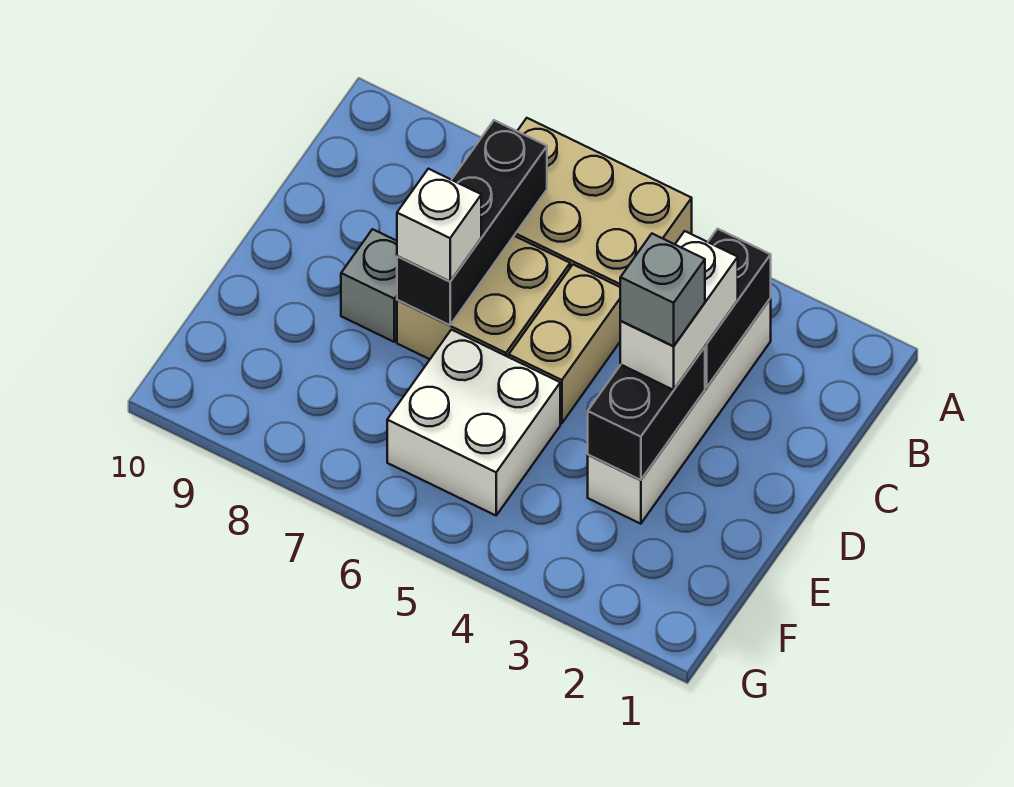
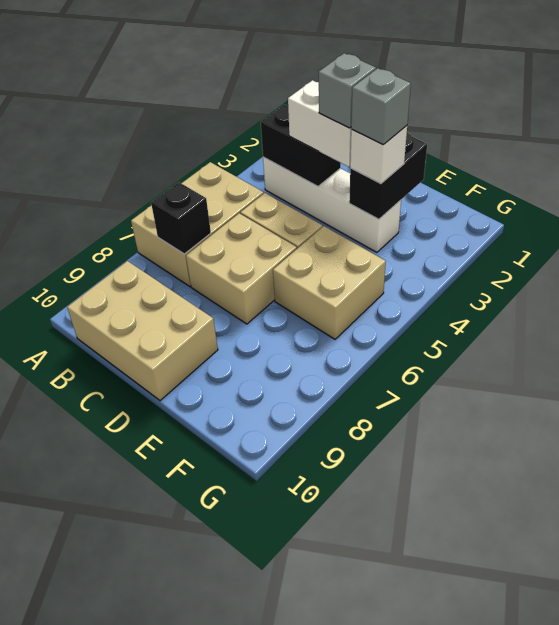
black 1x3 brick [397,120,547,325] -> black 1x1 brick [151,182,211,254]
none -> tan 2x3 brick [67,261,218,401]
black 1x2 brick [588,347,705,480] -> black 1x2 brick turned to [349,133,427,219]
white 1x1 brick [397,169,481,282] -> white 1x1 brick moved to [350,126,407,184]
grey 1x1 brick [341,229,397,342] -> grey 1x1 brick moved to [351,68,411,145]
white 2x2 brick [387,330,560,515] -> tan 2x2 brick [273,226,386,339]

